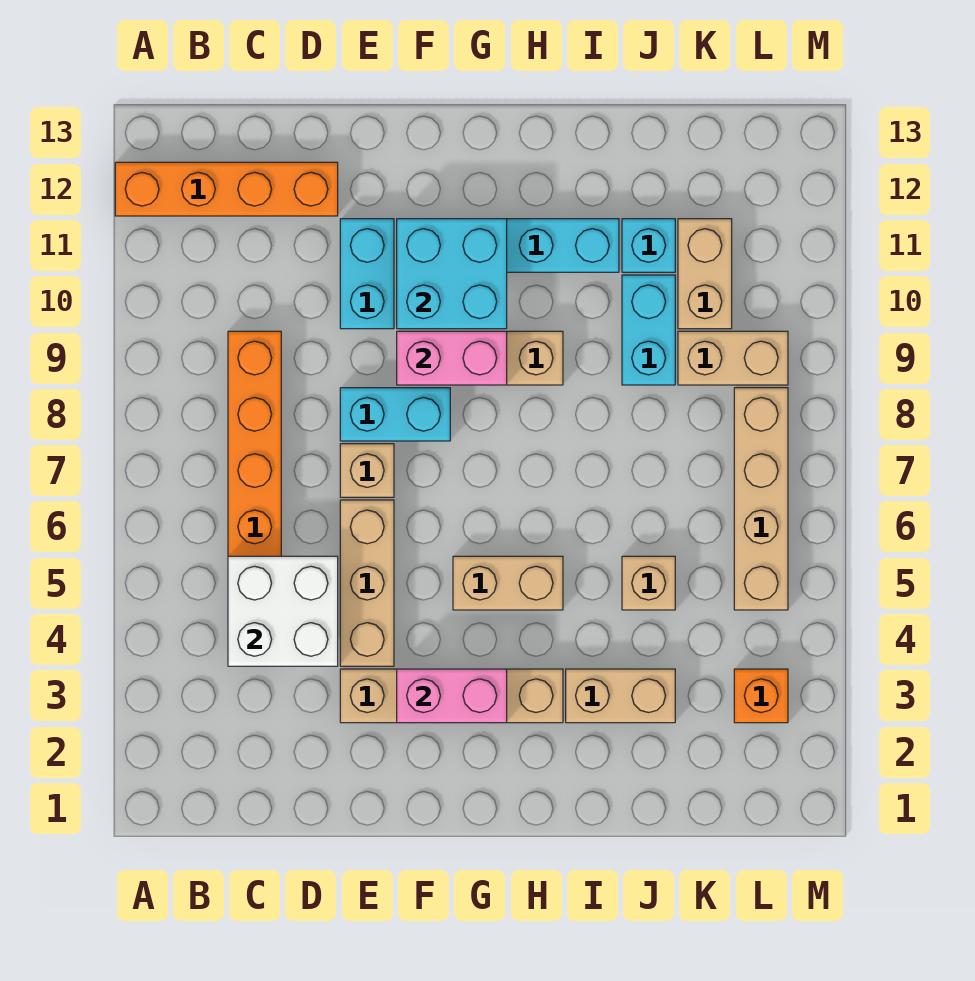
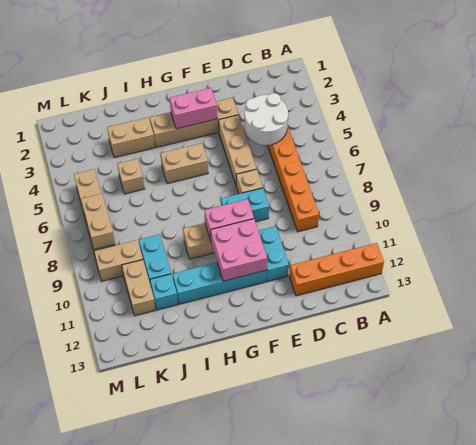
white 2x2 brick [228,556,338,666] -> white 2x2 round brick [245,93,288,145]
cyan 2x2 brick [397,219,507,329] -> pink 2x2 brick [211,219,267,281]
orange 1x1 brick [734,669,788,723] -> none
none -> tan 1x2 brick [81,194,115,249]

